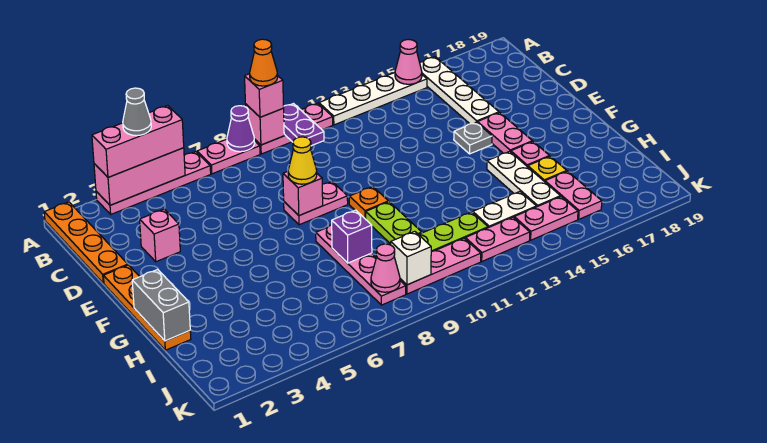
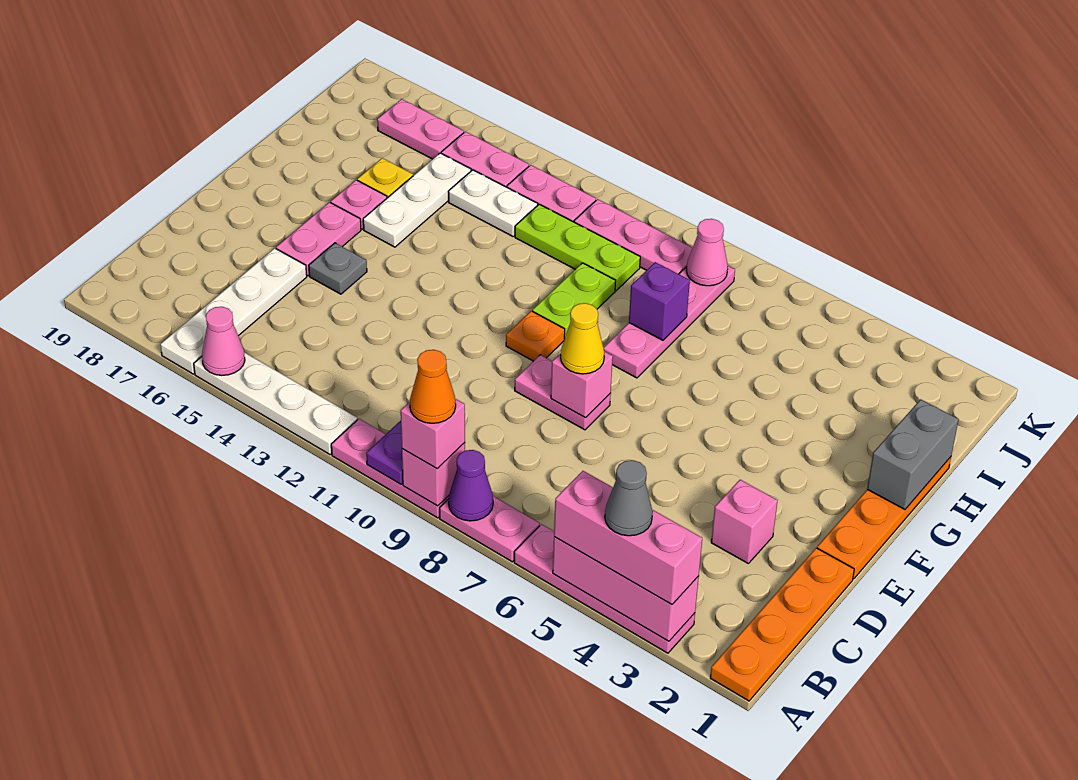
pink 1x2 plate [545,171,602,219] -> pink 1x2 plate turned to [377,99,464,159]
white 1x1 brick [391,231,431,285] -> none

